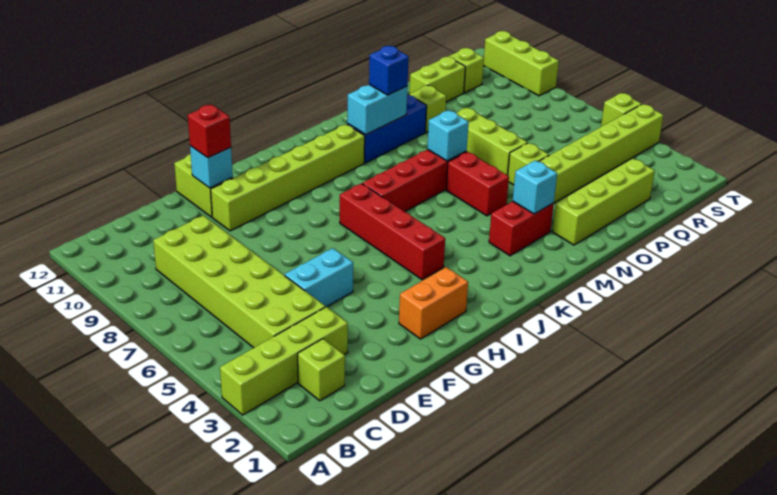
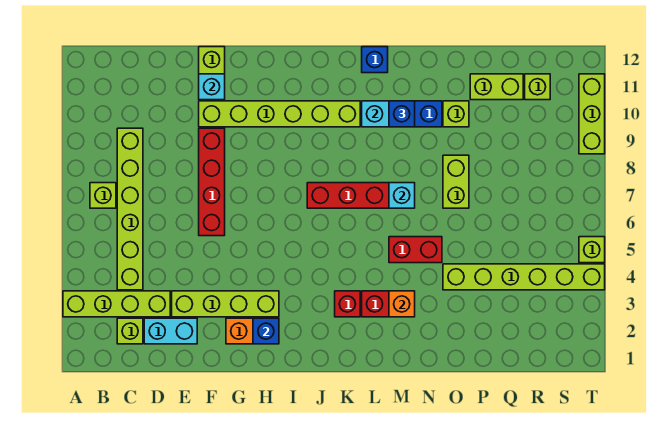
lime 2x6 brick [153,215,325,348] -> lime 1x6 brick [117,128,143,290]
cyan 1x2 brick [285,248,353,307] -> cyan 1x2 brick moved to [144,318,197,344]
red 1x1 brick [188,104,231,158] -> red 1x1 brick moved to [335,291,360,317]
none -> blue 1x1 brick [253,318,279,344]
red 1x4 brick [340,183,445,280] -> red 1x4 brick moved to [199,128,225,236]
none -> blue 1x1 brick [362,47,388,73]
cyan 1x1 brick [513,160,557,214] -> orange 1x1 brick [389,291,415,317]
red 1x2 brick [446,152,509,216] -> red 1x2 brick turned to [389,237,442,263]
lime 1x4 brick [552,159,655,245] -> lime 1x4 brick moved to [172,291,279,317]
lime 1x1 brick [508,143,549,185] -> lime 1x1 brick moved to [90,183,116,208]
lime 1x3 brick [457,108,528,175] -> lime 1x2 brick [443,155,469,208]

